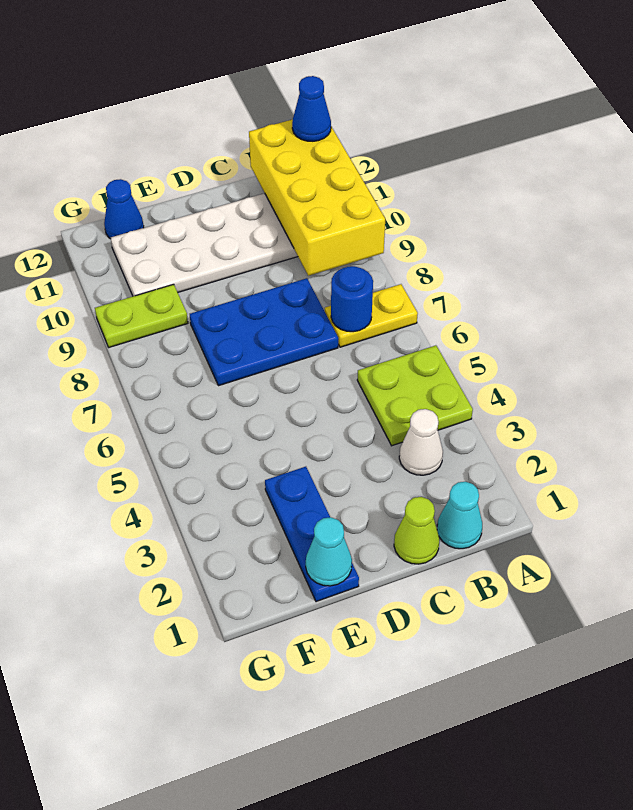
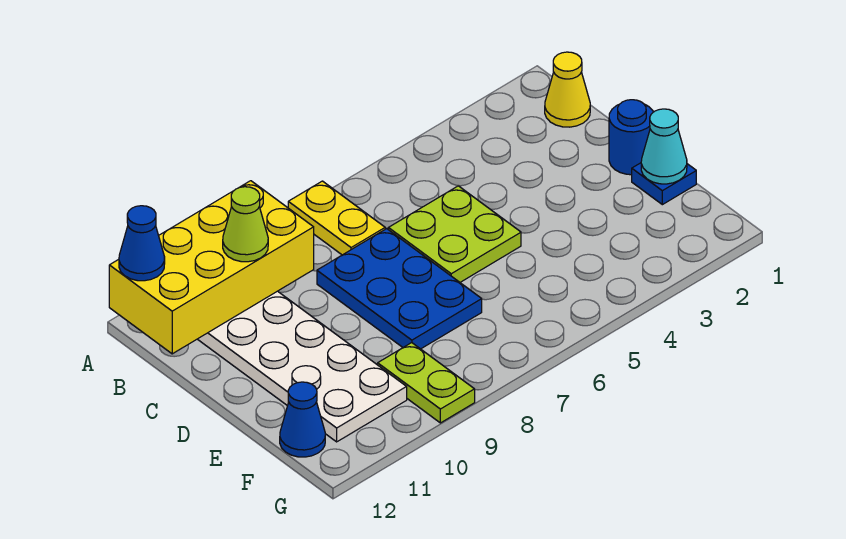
lime 2x2 plate [357,345,473,446] -> lime 2x2 plate moved to [388,186,521,282]
cyan 1x1 cone [437,482,482,549] -> yellow 1x1 cone [545,52,590,127]
white 1x1 cone [399,409,443,475] -> none
blue 1x1 round brick [331,266,373,332] -> blue 1x1 round brick moved to [609,100,653,175]
lime 1x1 cone [394,497,439,564] -> lime 1x1 cone moved to [223,187,268,262]
blue 1x3 plate [265,467,359,602] -> blue 1x1 plate [632,163,696,205]

